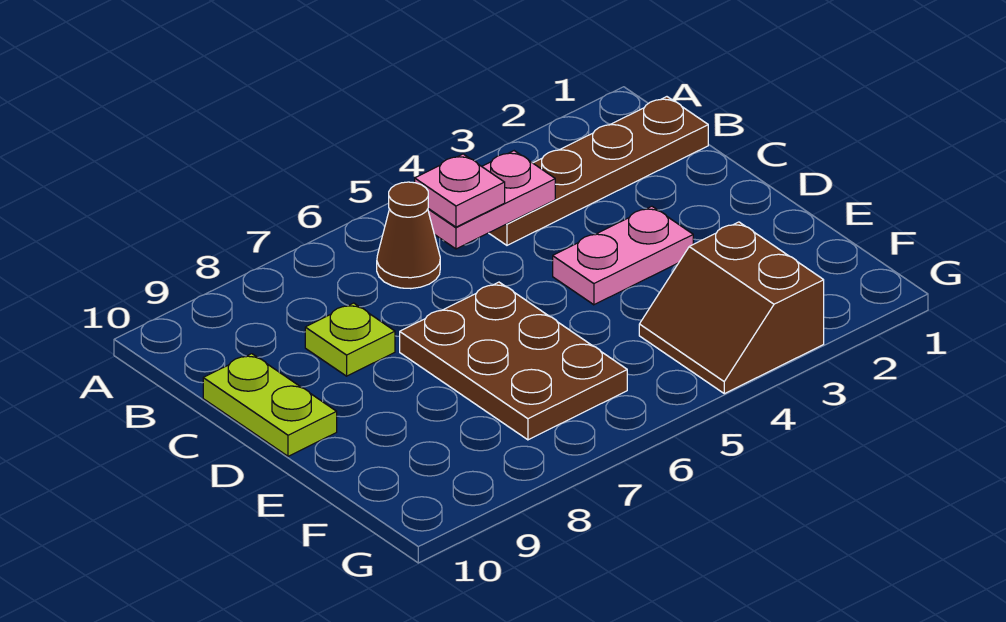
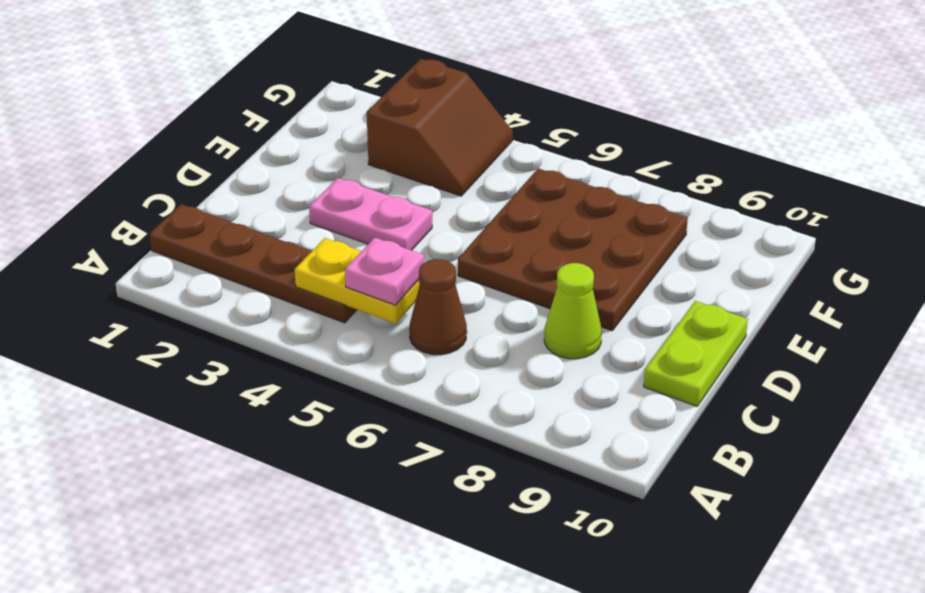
pink 1x2 plate [428,151,555,249] -> yellow 1x2 plate [295,238,420,324]
lime 1x1 plate [305,303,395,376] -> lime 1x1 cone [544,263,602,359]
brown 2x3 plate [400,282,627,440] -> brown 3x3 plate [458,168,688,331]

